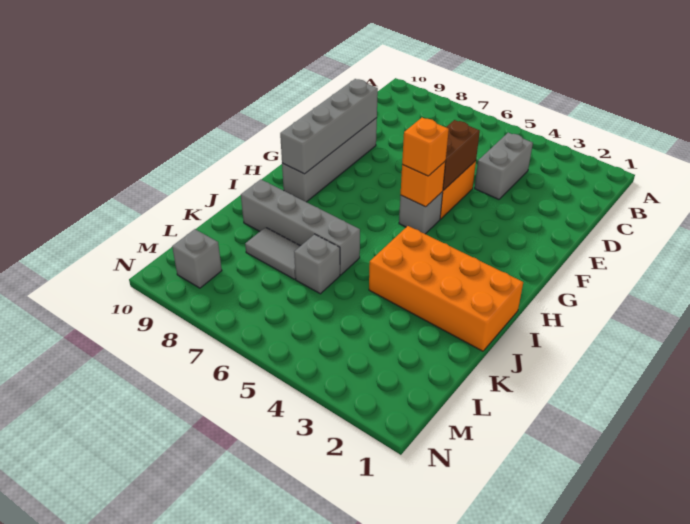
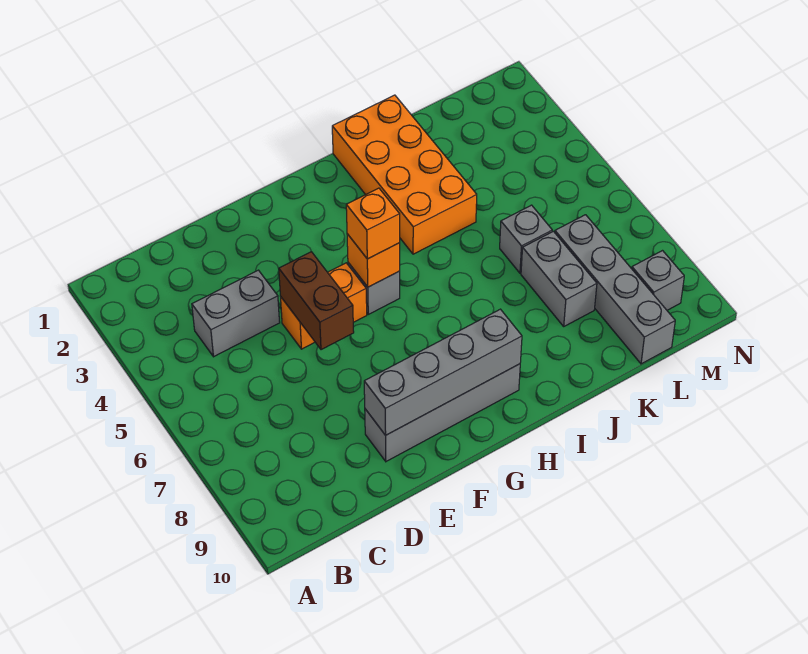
brown 1x2 brick [443,120,480,190] -> brown 1x2 brick turned to [279,252,354,350]
grey 1x4 brick [241,179,360,275] -> grey 1x4 brick moved to [555,215,675,364]
grey 1x2 tile [245,227,300,279] -> grey 1x2 brick [521,231,597,326]

